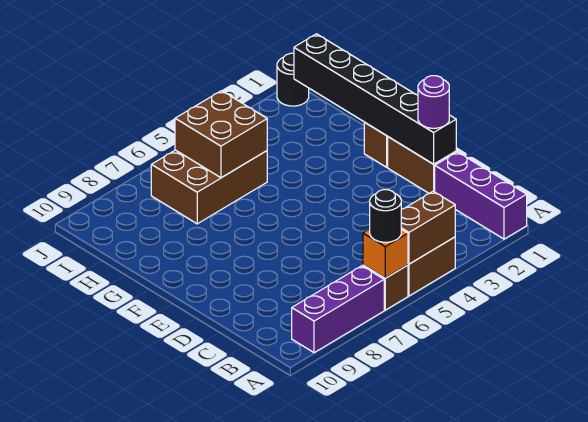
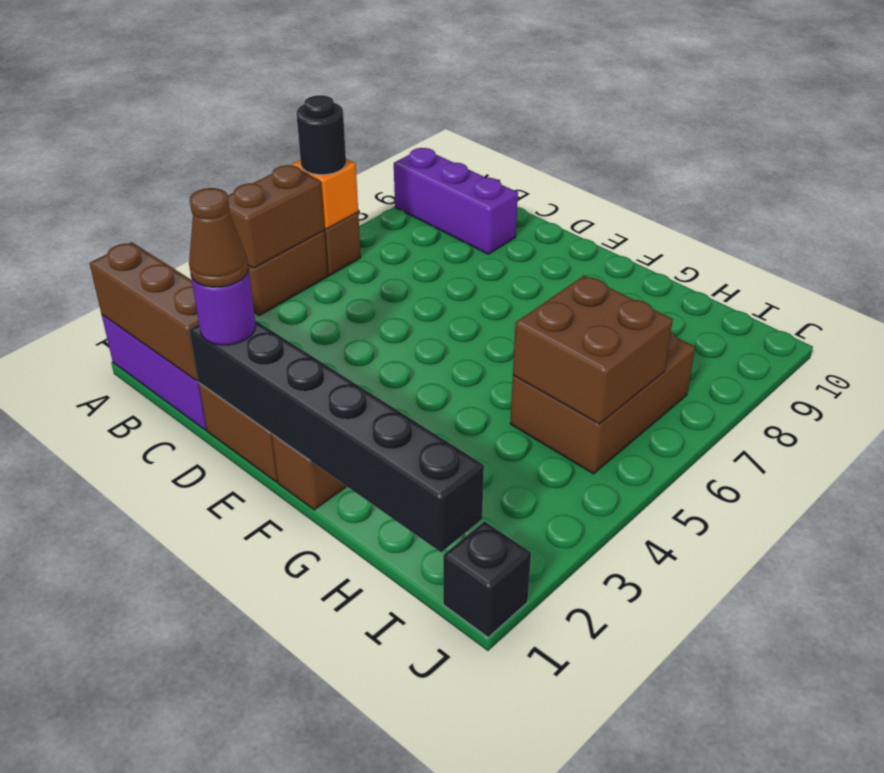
none -> brown 1x3 brick [90,242,199,381]
purple 1x3 brick [292,266,384,353] -> purple 1x3 brick turned to [394,148,518,254]
none -> brown 1x1 cone [189,188,248,287]
black 1x1 round brick [277,53,309,106] -> black 1x1 brick [443,521,531,637]

